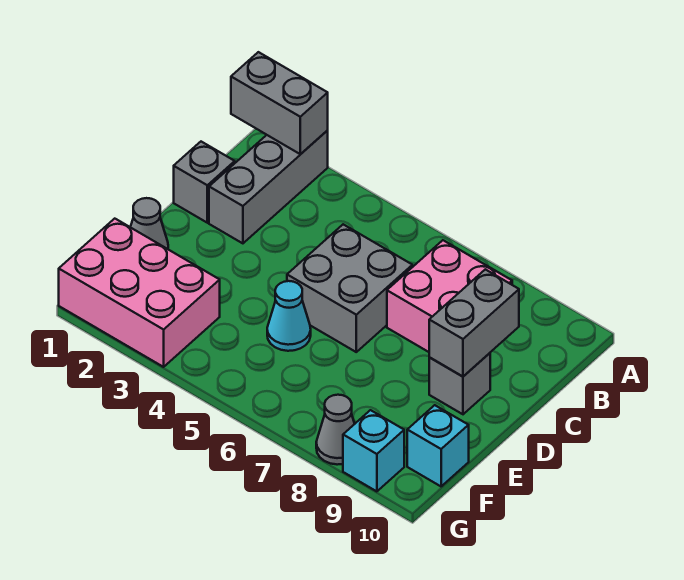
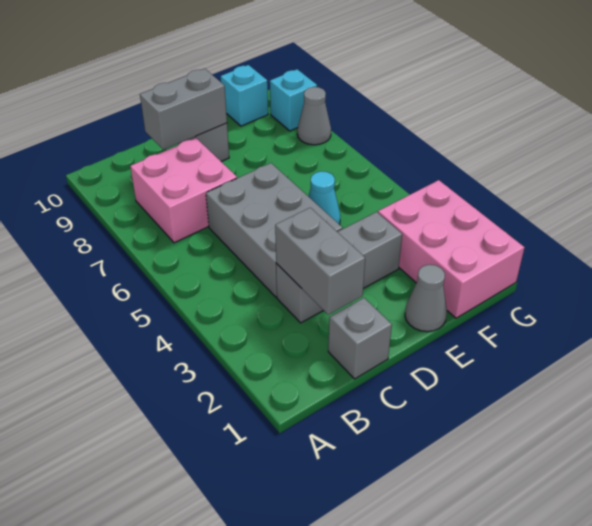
grey 1x2 brick [231,52,328,154] -> grey 1x2 brick moved to [275,208,365,315]
grey 1x3 brick [209,131,328,243] -> grey 1x3 brick moved to [276,212,402,323]
grey 2x2 brick [287,224,412,352] -> grey 2x3 brick [206,163,342,297]

